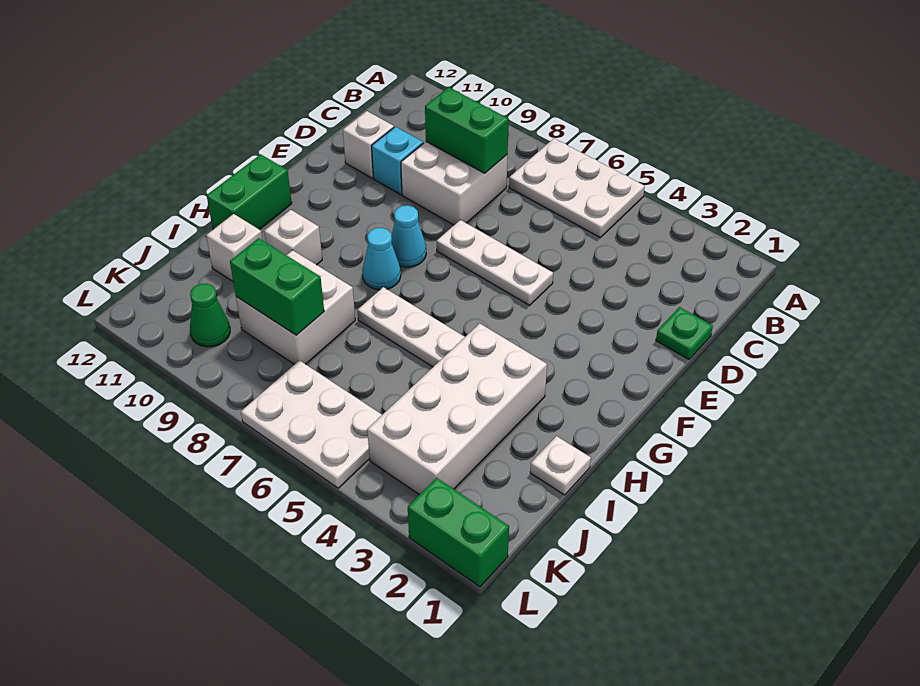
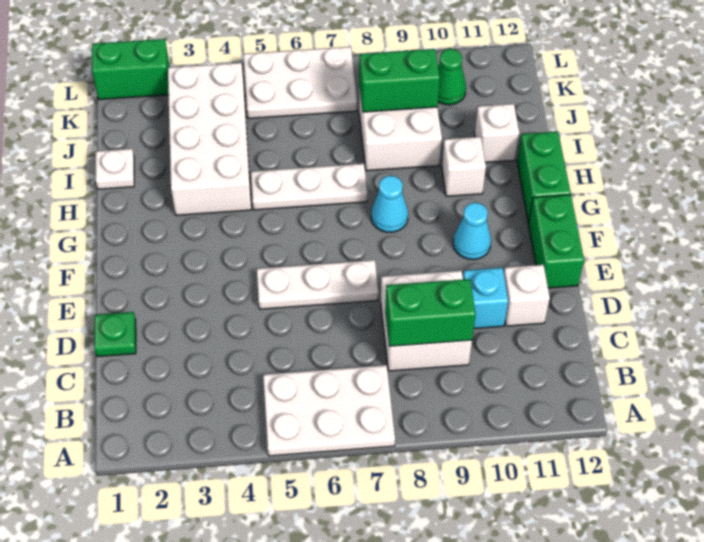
none -> green 1x2 brick [529,195,584,288]
cyan 1x1 cone [391,205,426,267] -> cyan 1x1 cone moved to [453,203,491,260]

